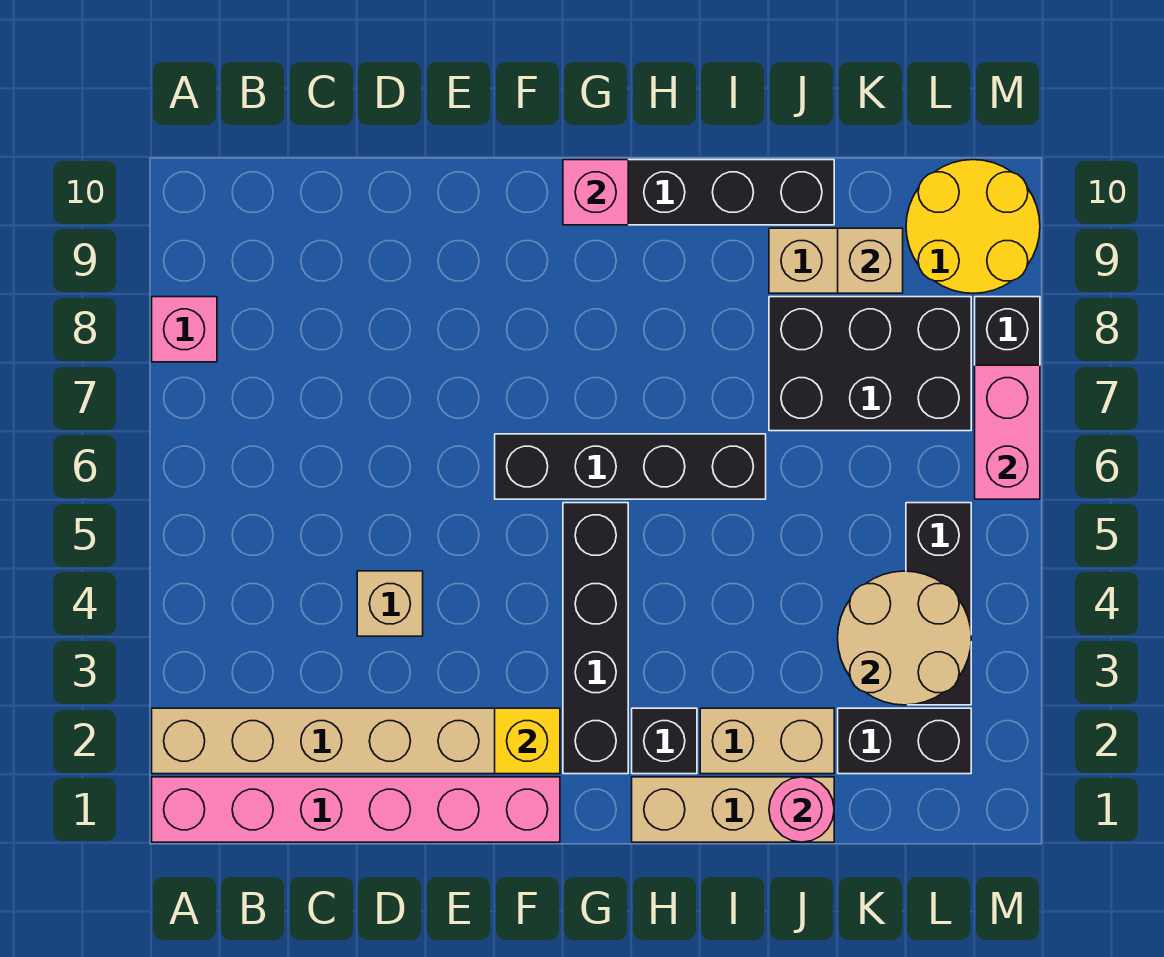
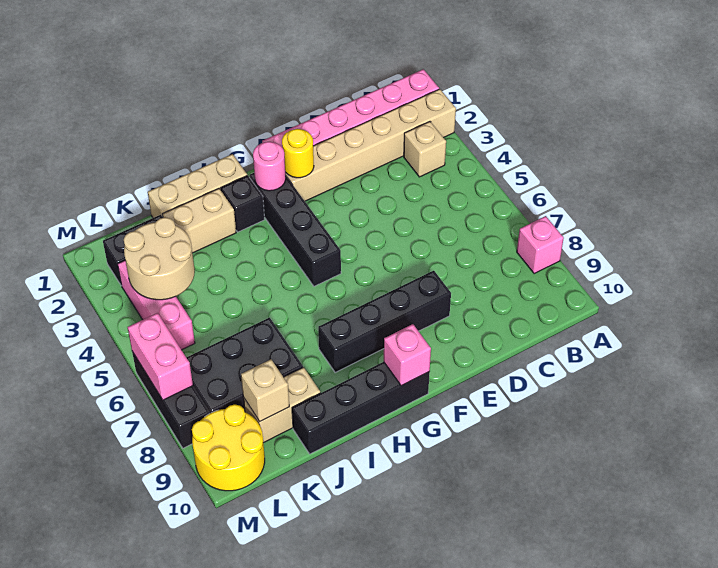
tan 1x1 brick [357,571,423,636] -> tan 1x1 brick moved to [404,122,446,177]
yellow 1x1 brick [495,708,560,774] -> yellow 1x1 round brick [282,129,314,178]
black 1x4 brick [495,434,766,499] -> black 1x4 brick moved to [318,271,451,372]
pink 1x1 round brick [769,777,834,842] -> pink 1x1 round brick moved to [253,142,286,191]
black 1x3 brick [906,503,971,705] -> pink 1x3 brick [118,260,195,350]

